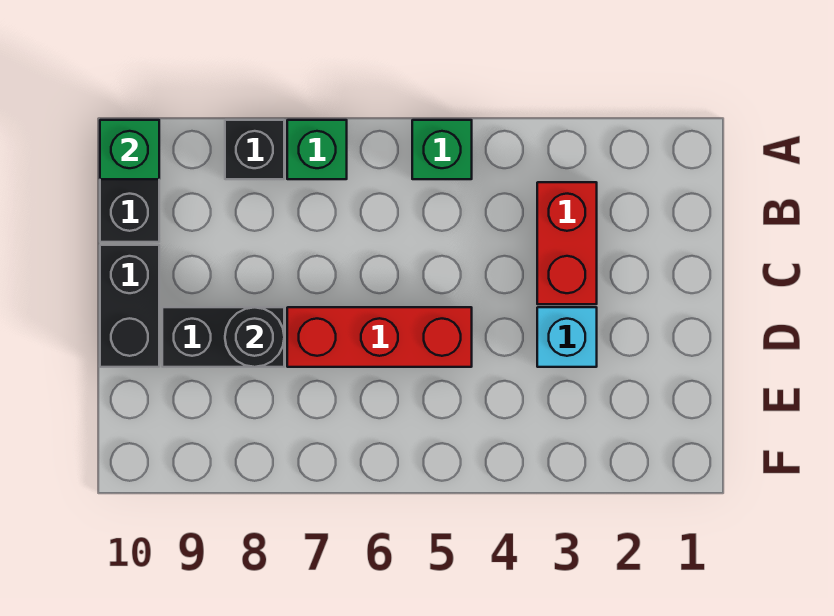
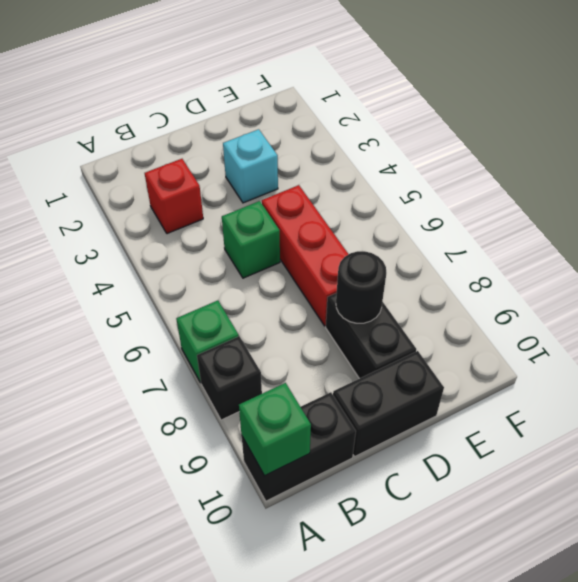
green 1x1 brick [412,120,472,179] -> green 1x1 brick moved to [222,201,280,278]
red 1x2 brick [537,182,597,304] -> red 1x1 brick [145,159,203,234]

